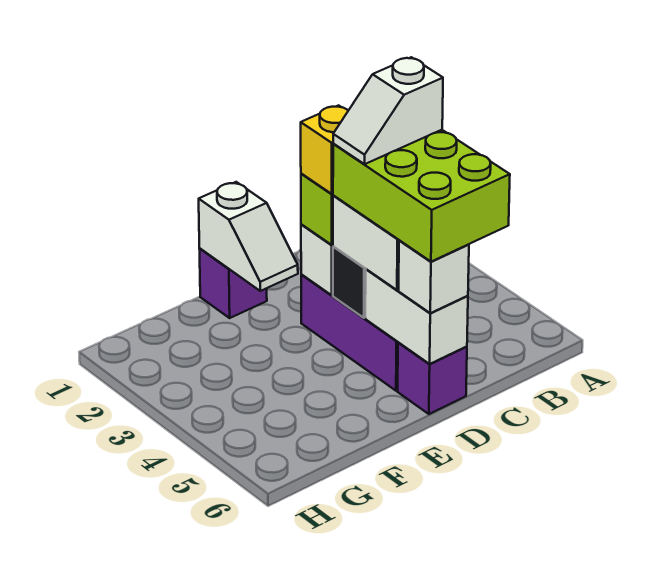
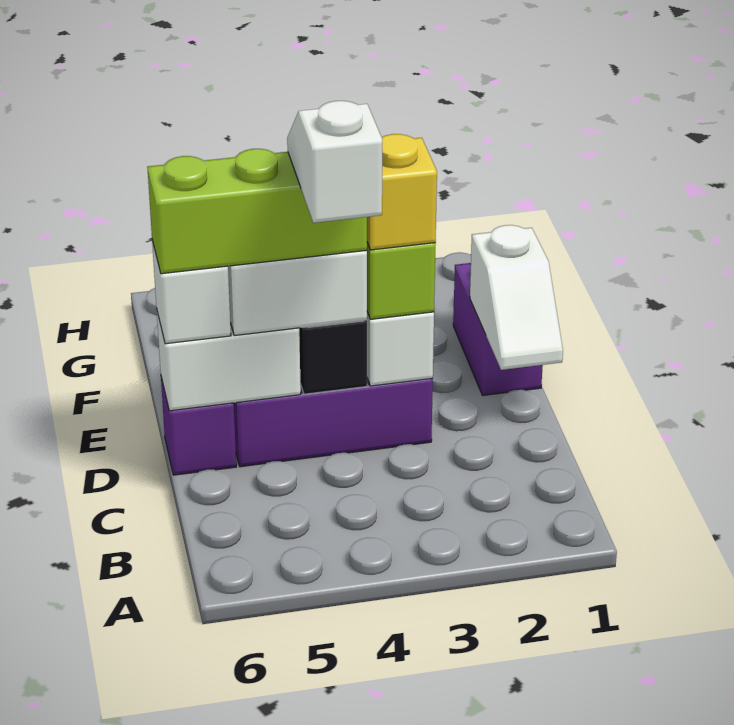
lime 2x3 brick [333,130,510,262] -> lime 1x3 brick [147,149,367,274]
purple 1x1 brick [200,249,267,318] -> purple 1x2 brick [453,263,543,395]
white 1x2 slope [199,182,298,291] -> white 1x2 slope turned to [470,225,563,370]

